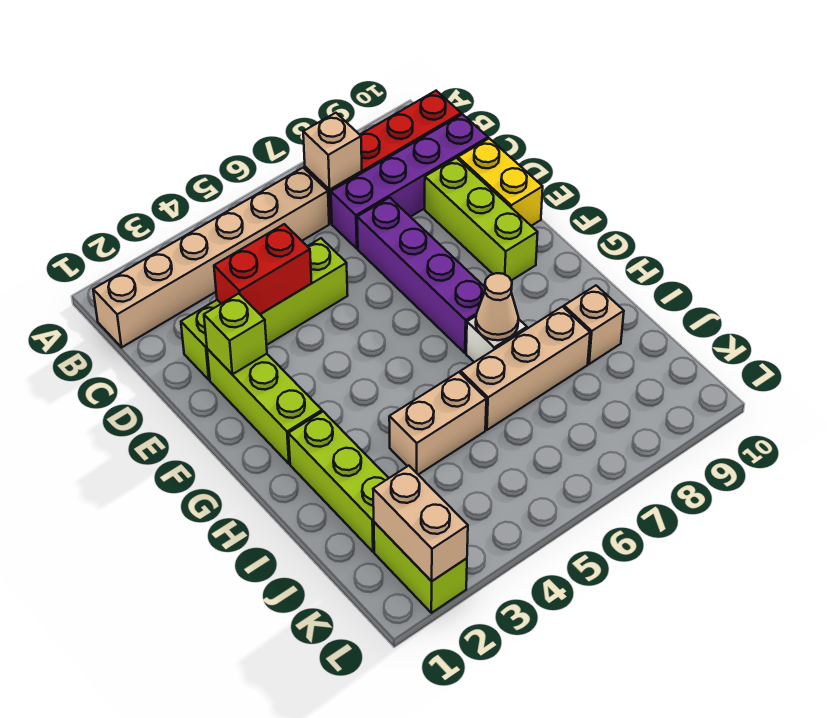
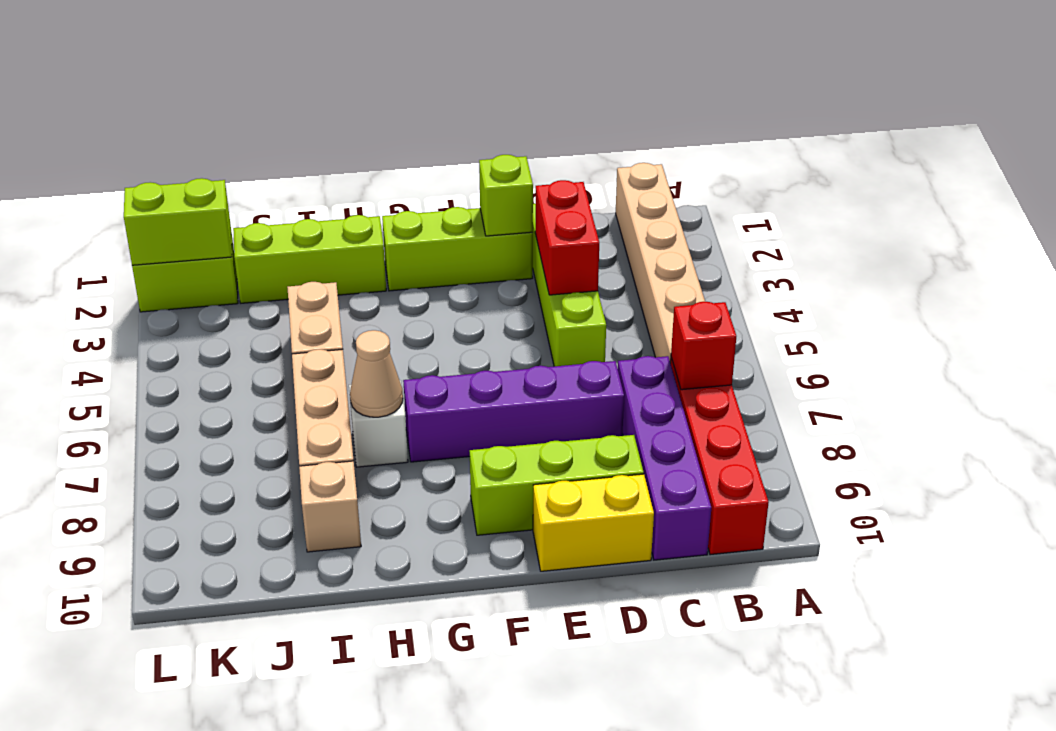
tan 1x1 brick [303,113,362,190] -> red 1x1 brick [671,302,736,390]
tan 1x2 brick [373,466,468,581] -> lime 1x2 brick [124,178,232,265]

